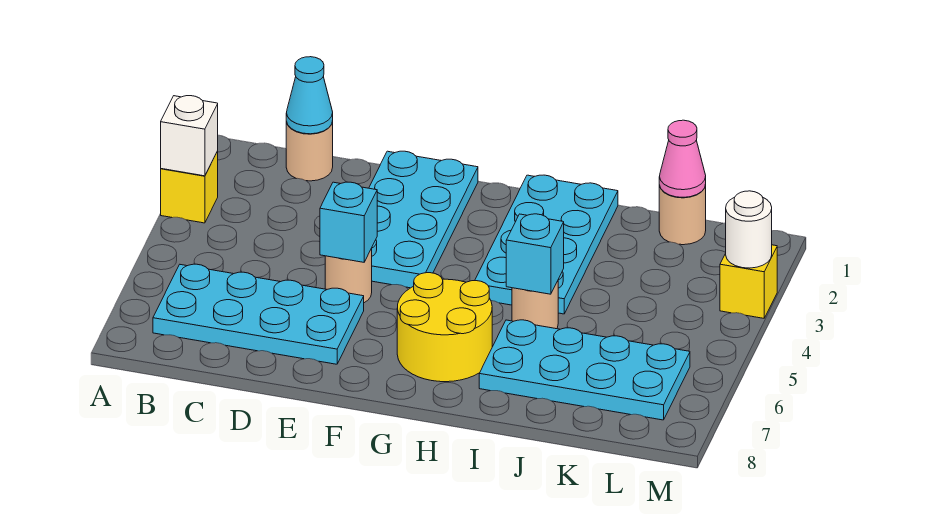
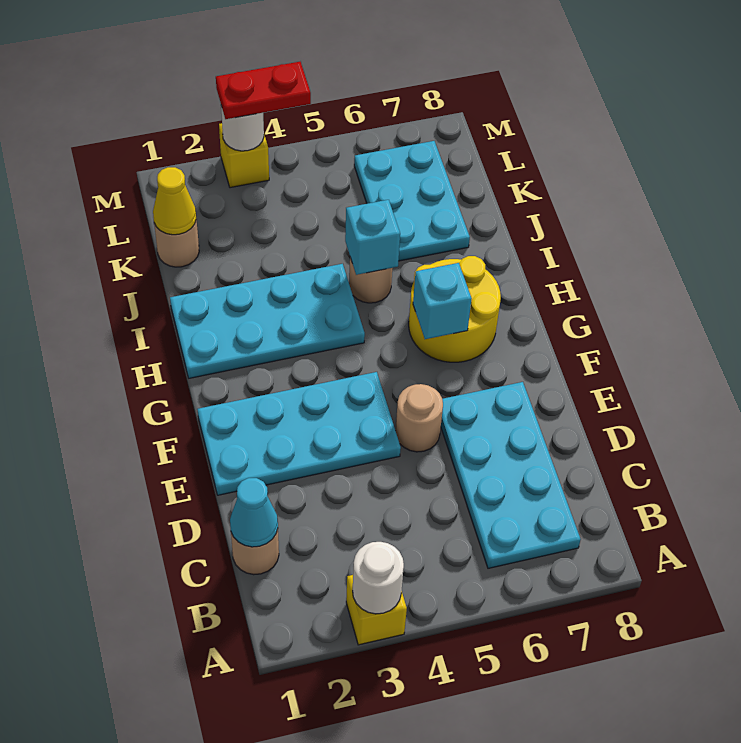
white 1x1 brick [161,96,218,176] -> white 1x1 round brick [353,542,404,614]
cyan 1x1 brick [320,182,377,262] -> cyan 1x1 brick moved to [413,263,472,339]
cyan 2x4 plate [479,320,690,420] -> cyan 2x3 plate [354,141,470,261]
pink 1x1 cone [659,120,706,197] -> yellow 1x1 cone [153,167,196,235]
none -> red 1x2 plate [216,62,311,119]

